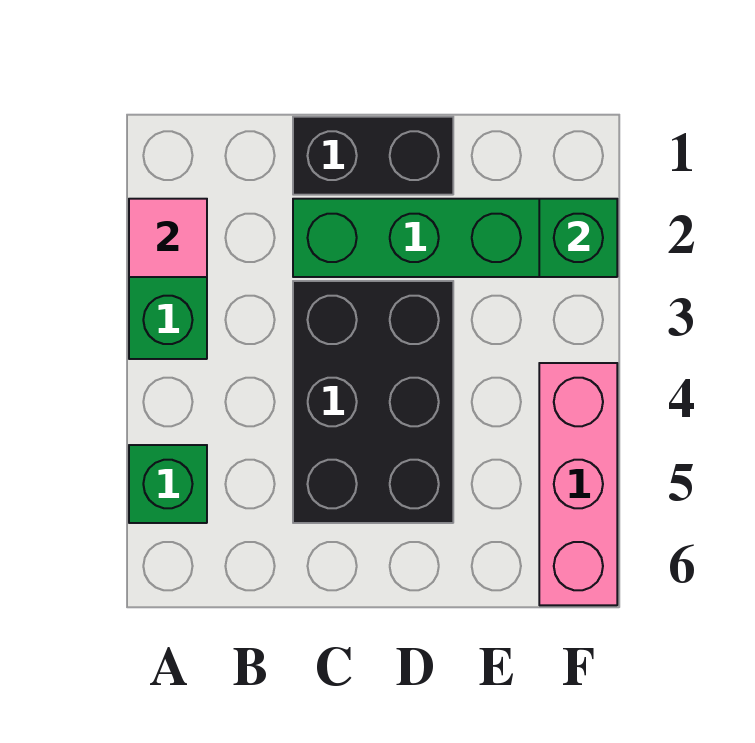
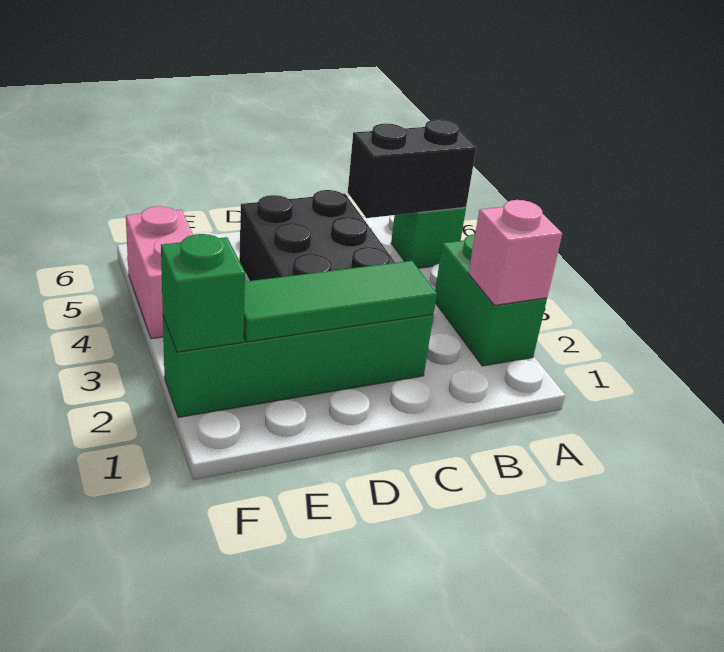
pink 1x1 tile [129,199,207,277] -> pink 1x1 brick [468,200,562,305]
black 1x2 brick [293,117,453,195] -> black 1x2 brick moved to [348,120,476,218]
none -> green 1x3 tile [243,261,437,342]
pink 1x3 brick [539,363,617,605] -> pink 1x2 brick [126,206,193,339]

